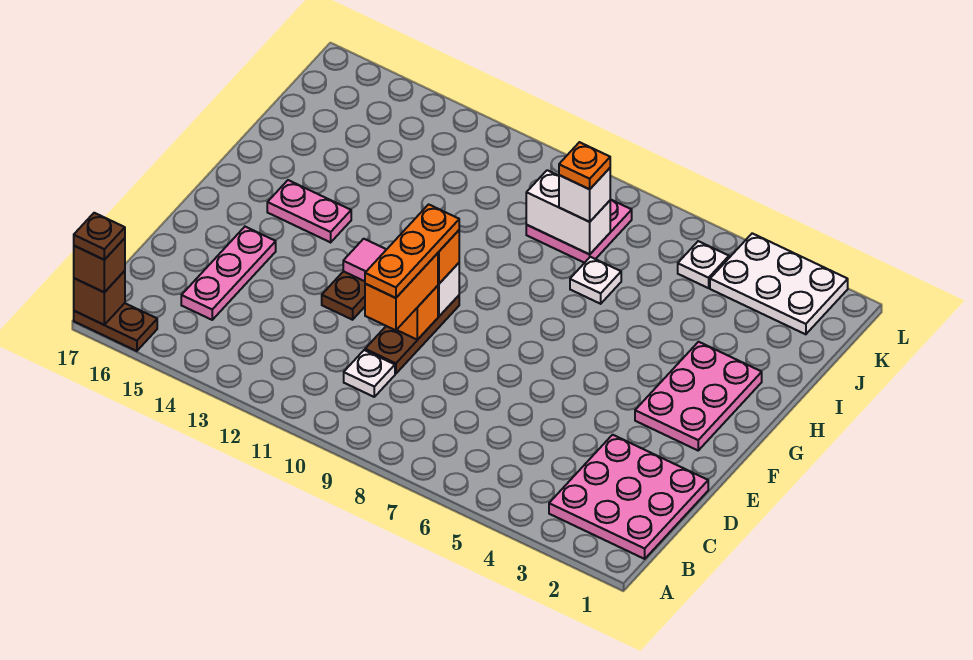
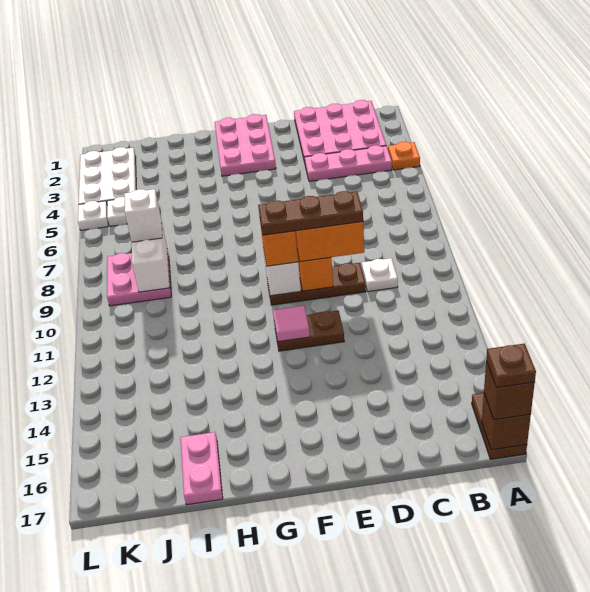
pink 1x3 plate [181,227,276,320] -> pink 1x3 plate moved to [305,145,392,181]
orange 1x3 plate [365,204,459,298] -> brown 1x3 plate [258,191,363,235]
pink 2x3 plate [635,342,762,450] -> pink 2x3 plate turned to [215,114,276,176]
pink 1x2 plate [267,180,351,242] -> pink 1x2 plate moved to [180,432,223,505]
white 1x1 plate [570,257,621,304] -> white 1x1 plate moved to [78,201,108,230]
orange 1x1 plate [559,142,610,189] -> orange 1x1 plate moved to [388,142,420,170]

